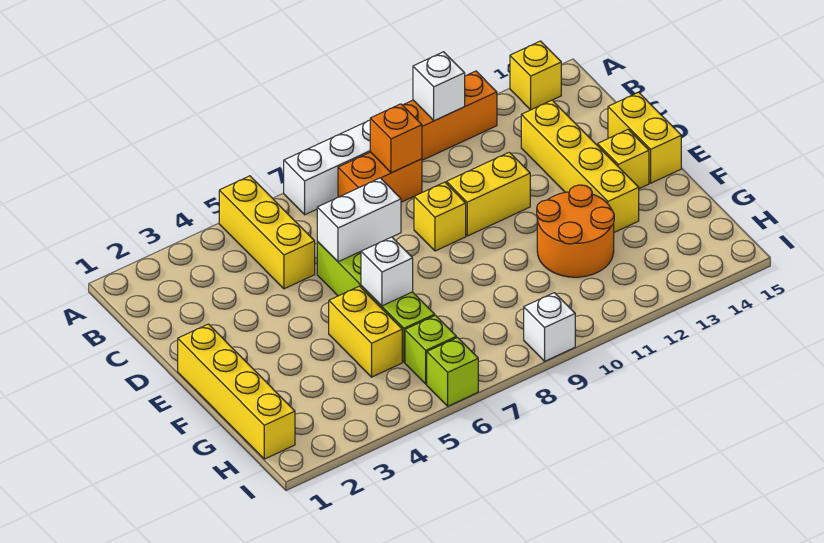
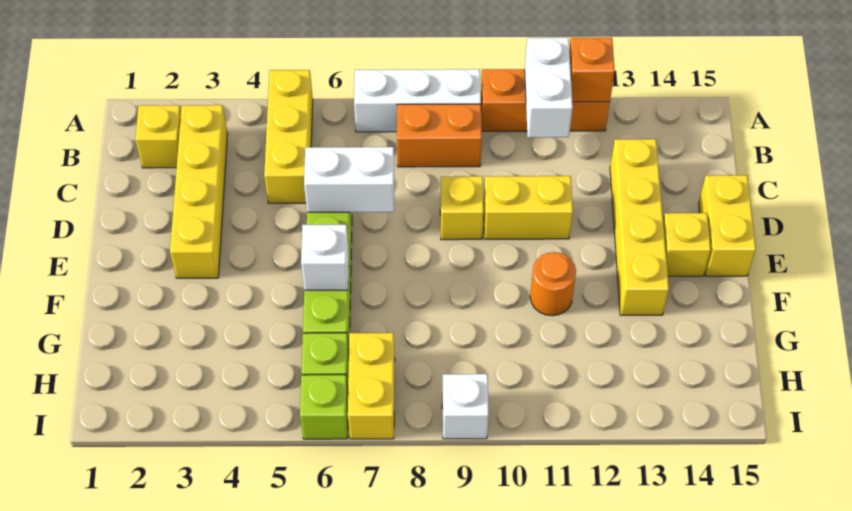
white 1x1 brick [413,52,465,121] -> white 1x2 brick [525,38,573,138]
yellow 1x1 brick [510,41,561,110] -> yellow 1x1 brick moved to [135,105,181,168]
orange 1x1 brick [370,104,422,173] -> orange 1x1 brick moved to [569,38,615,102]
yellow 1x4 brick [178,324,295,459] -> yellow 1x4 brick moved to [170,105,228,278]
yellow 1x2 brick [329,286,402,377] -> yellow 1x2 brick moved to [348,333,395,439]
orange 2x2 round brick [537,185,614,277] -> orange 1x1 round brick [530,252,576,316]

